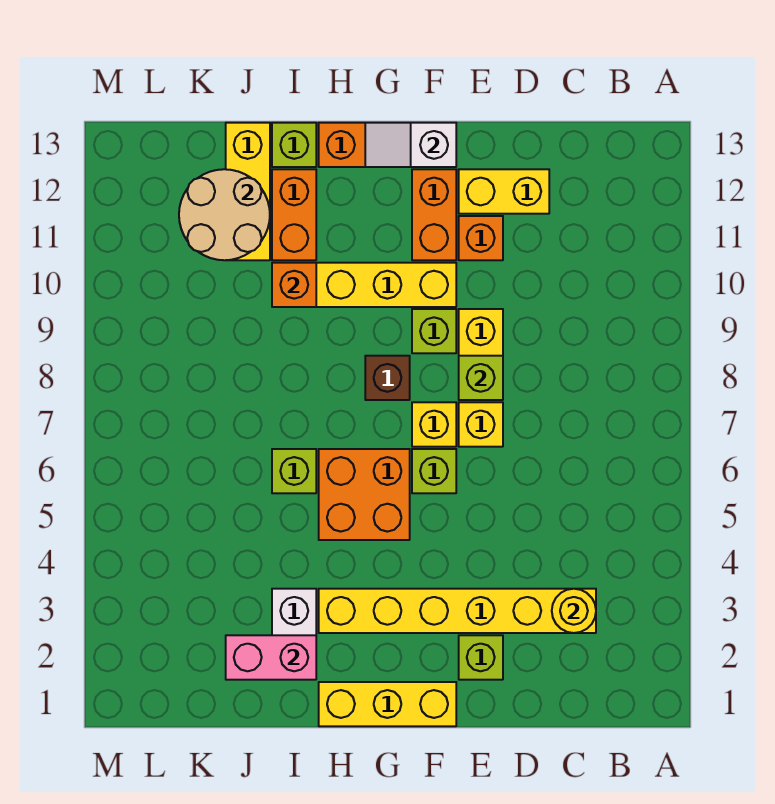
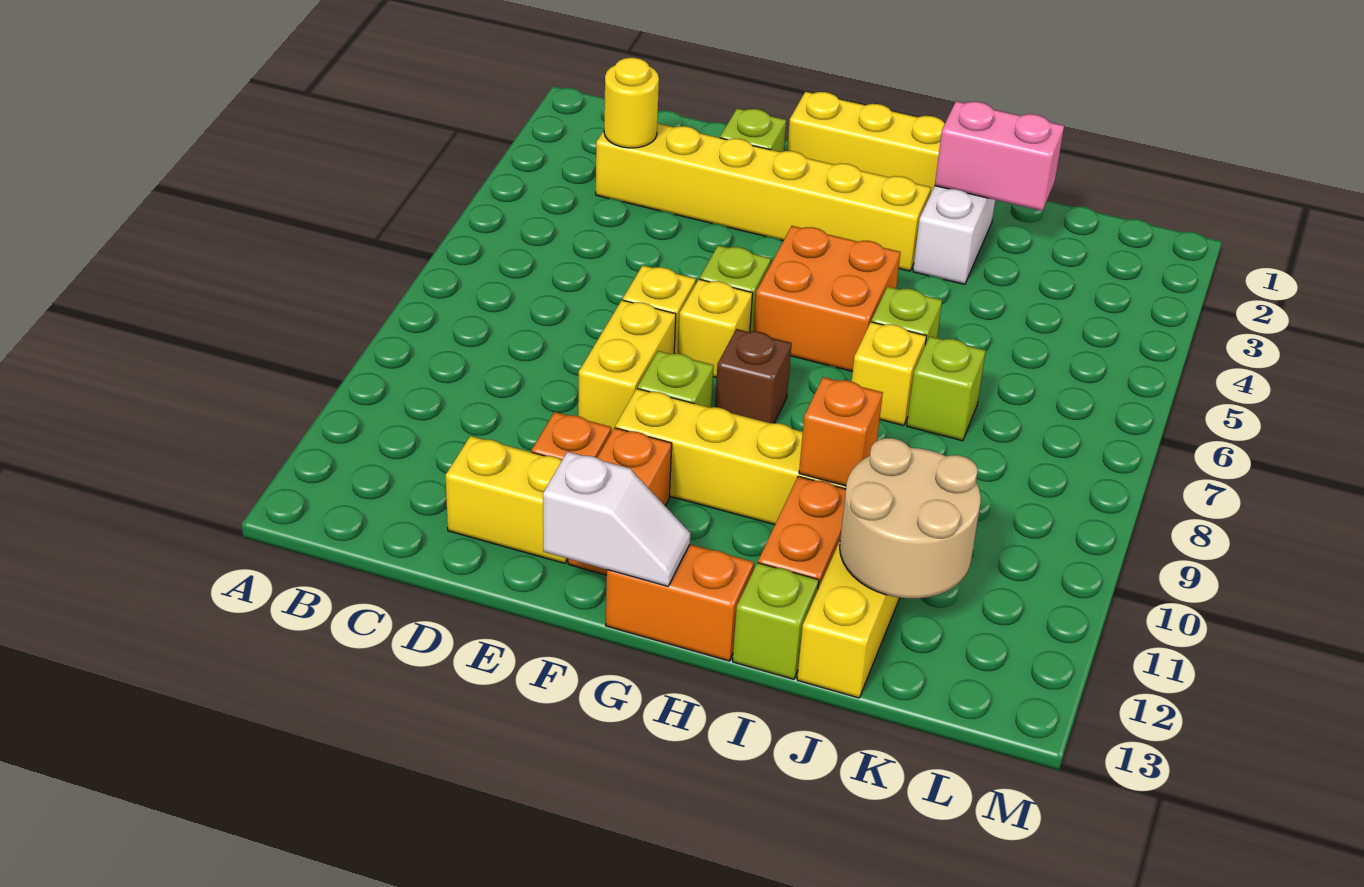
lime 1x1 brick [459,356,503,400] -> lime 1x1 brick moved to [907,336,986,441]
none -> yellow 1x1 brick [852,322,926,426]

